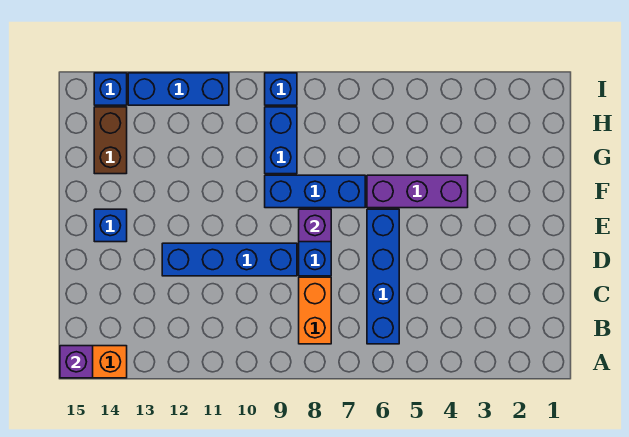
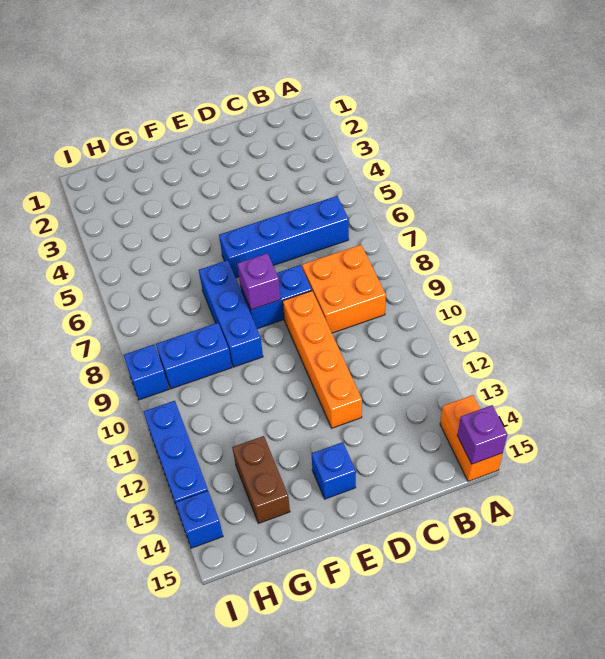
orange 1x2 brick [299,277,331,344] -> orange 2x2 brick [302,245,386,333]
blue 1x4 brick [162,243,297,276] -> orange 1x4 brick [283,291,362,428]
purple 1x3 brick [367,175,468,208] -> none
brown 1x2 brick [94,107,127,174] -> brown 1x2 brick turned to [232,436,290,523]

